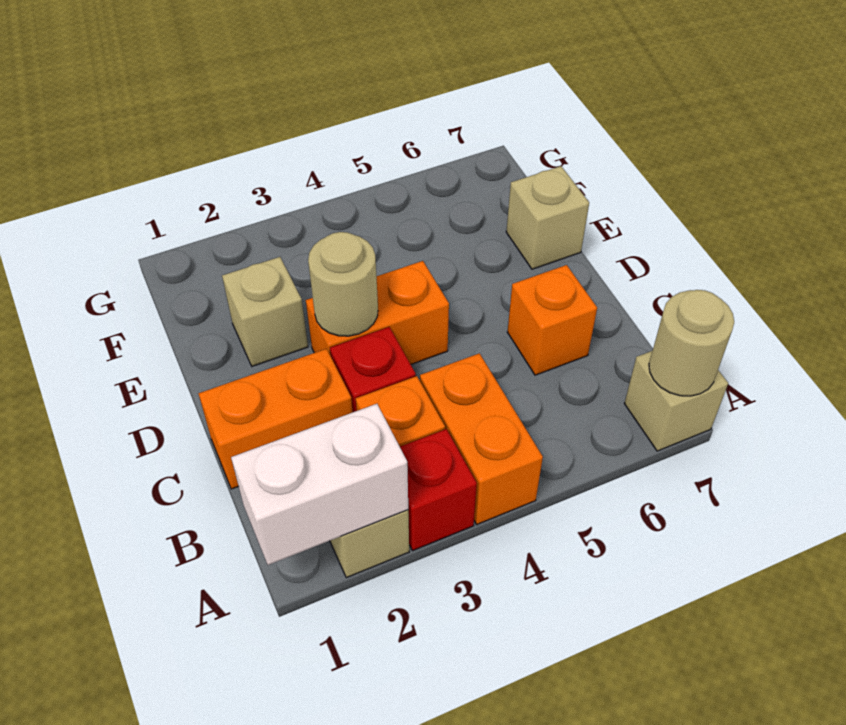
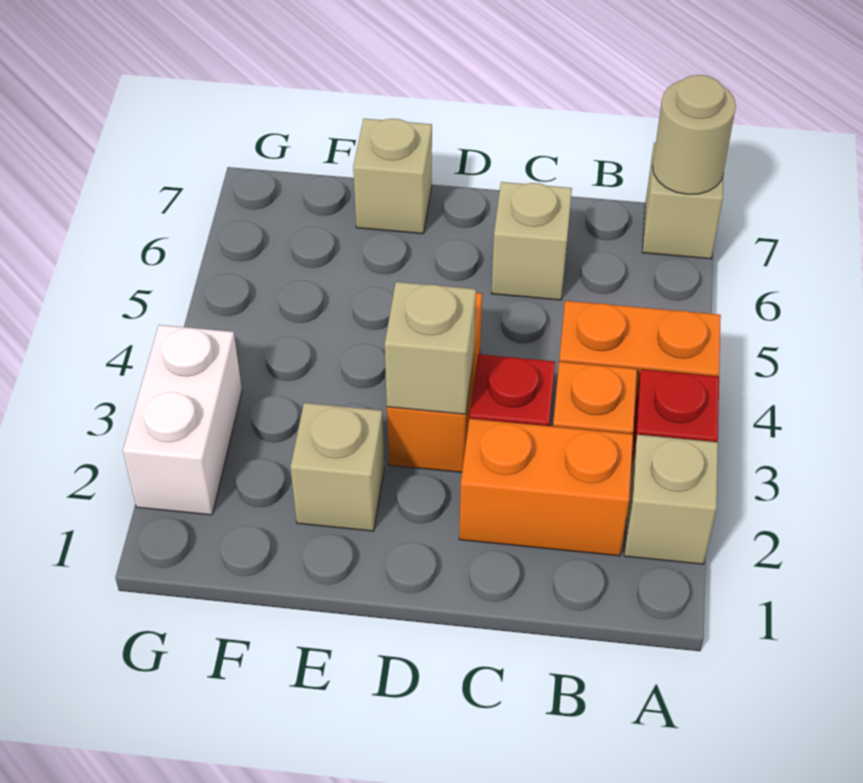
white 1x2 brick [231,404,408,565] -> white 1x2 brick moved to [123,325,242,515]
orange 1x2 brick [198,349,353,489] -> orange 1x2 brick turned to [459,419,633,556]
orange 1x1 brick [507,265,597,375] -> tan 1x1 brick [491,182,572,300]
tan 1x1 round brick [308,232,378,336] -> tan 1x1 brick [385,282,476,414]

